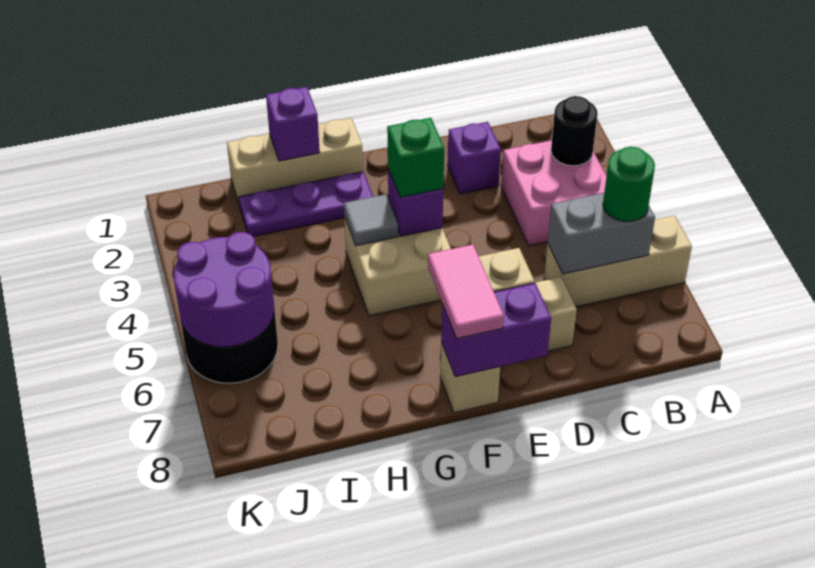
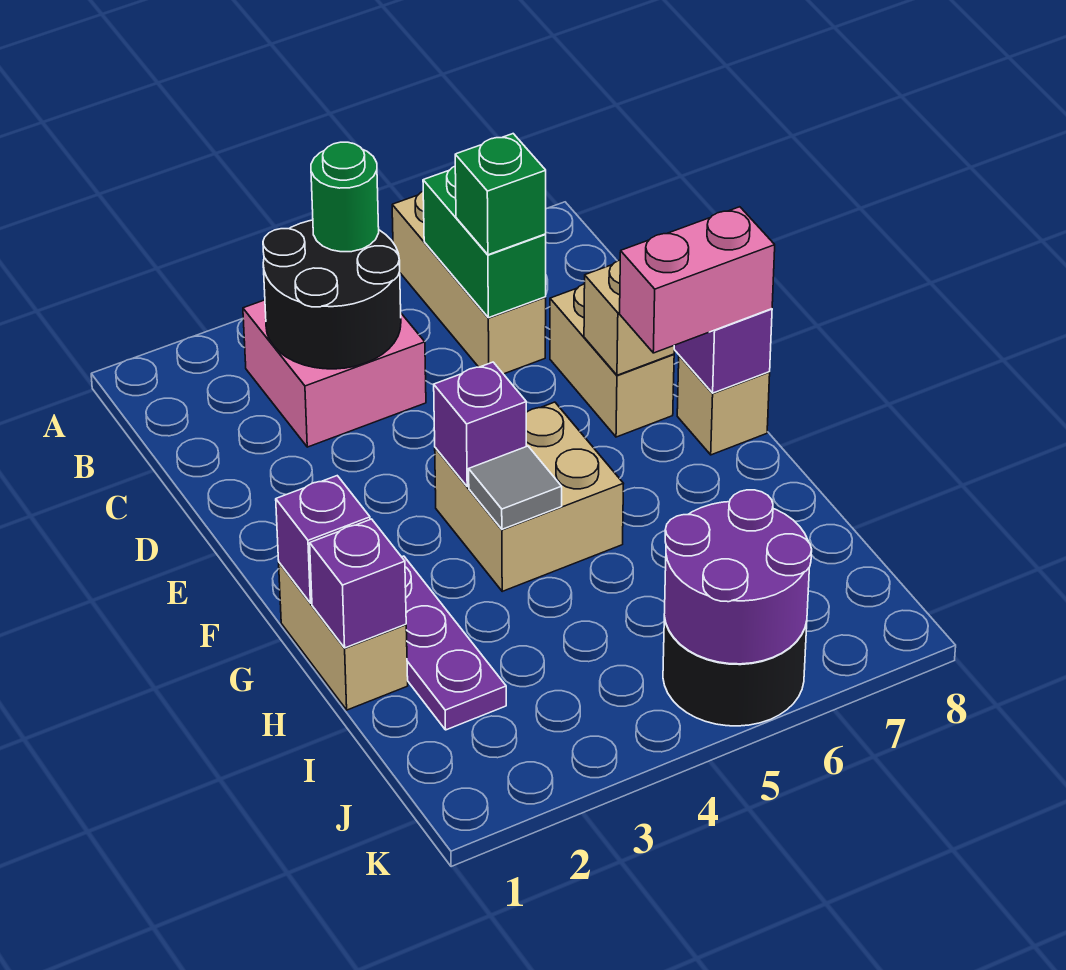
black 1x1 round brick [551,96,598,166] -> black 2x2 round brick [263,220,401,369]
grey 1x2 brick [548,193,655,274] -> green 1x2 brick [423,166,546,318]
green 1x1 round brick [603,147,655,222] -> green 1x1 round brick moved to [311,142,379,252]
purple 1x1 brick [448,122,501,194] -> purple 1x1 brick moved to [276,476,370,603]
green 1x1 brick [387,118,444,197] -> green 1x1 brick moved to [455,134,546,255]
pink 1x2 tile [428,245,504,338] -> pink 1x2 brick [620,207,775,353]
tan 1x3 brick [227,118,363,206] -> tan 1x2 brick [279,563,408,710]

